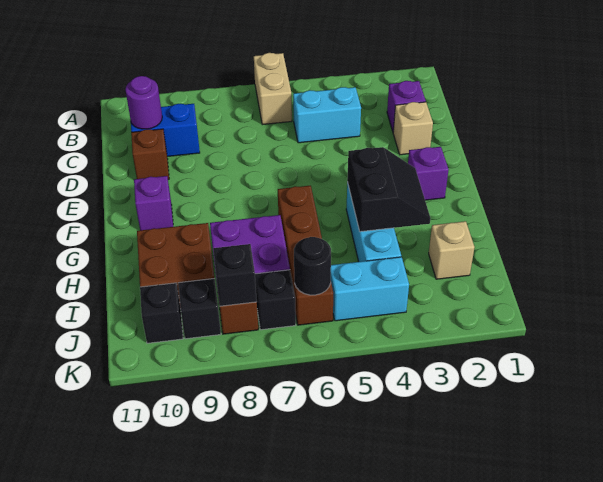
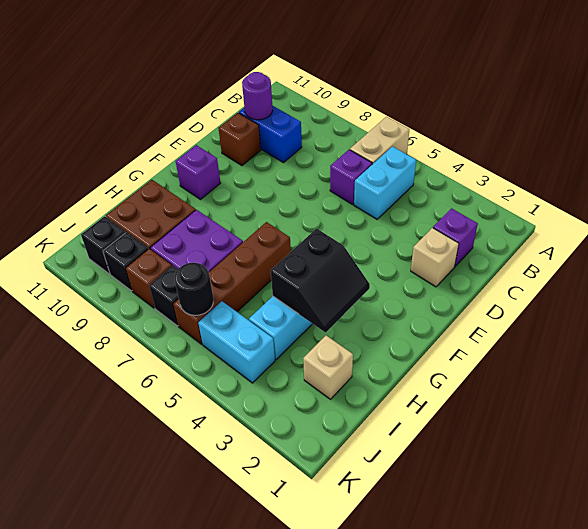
cyan 1x2 brick [293,87,361,143] -> cyan 1x2 brick turned to [354,146,416,219]
purple 1x1 brick [408,147,449,200] -> purple 1x1 brick moved to [330,150,372,204]
black 1x1 brick [213,244,257,306] -> none

